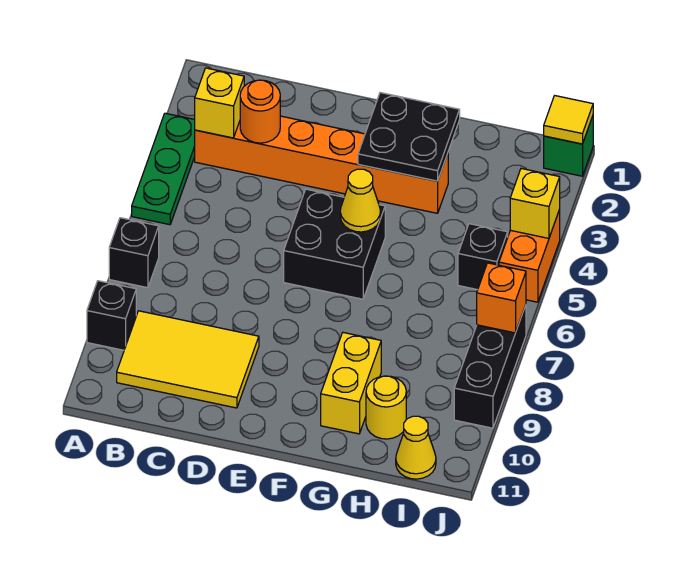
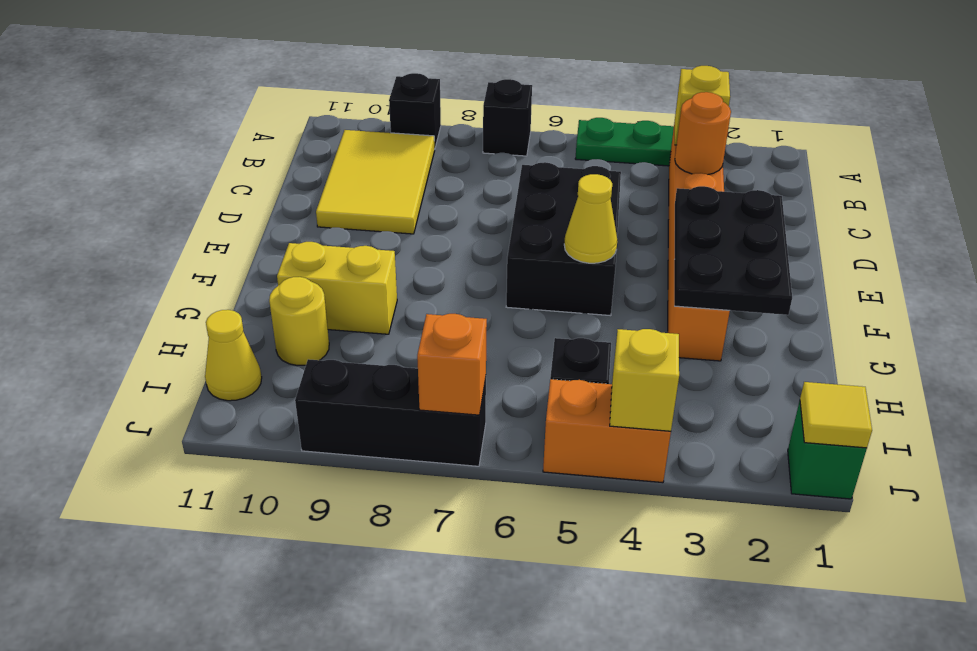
black 2x2 brick [284,189,385,299] -> black 2x3 brick [506,162,621,316]
black 2x2 plate [358,93,460,181] -> black 2x3 plate [674,186,792,315]

